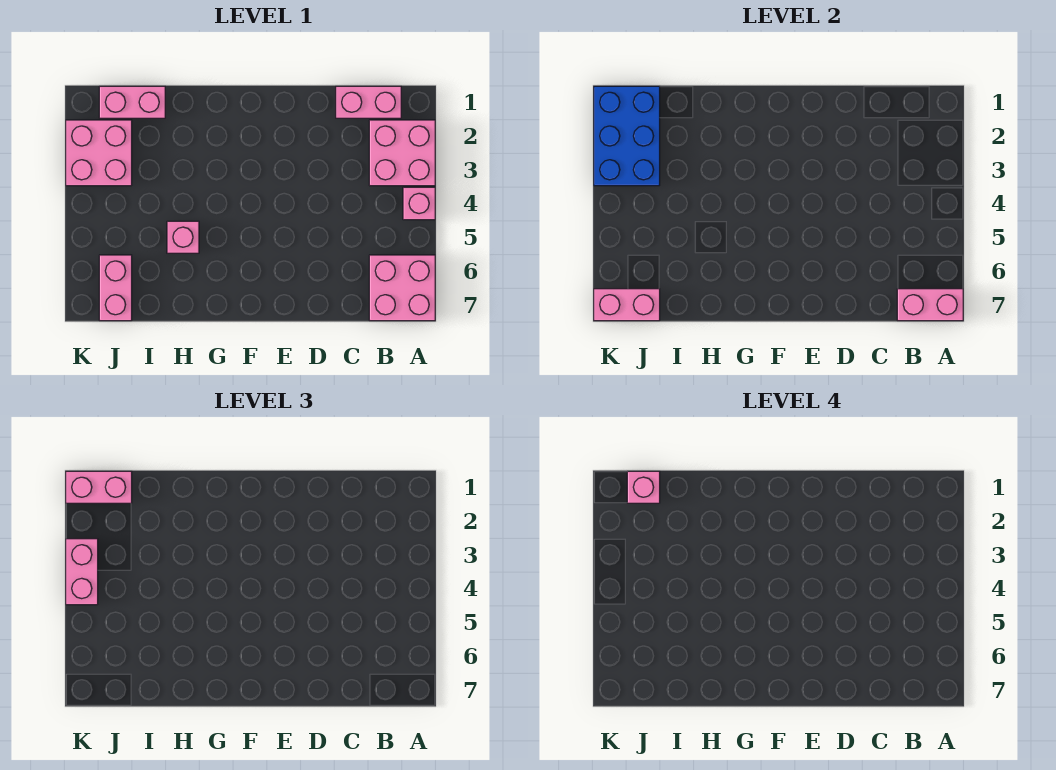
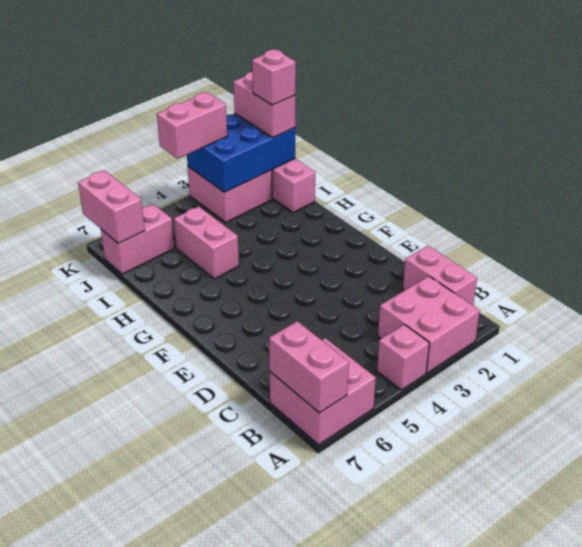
pink 1x1 brick [167,221,199,253] -> pink 1x2 brick [174,206,239,279]

